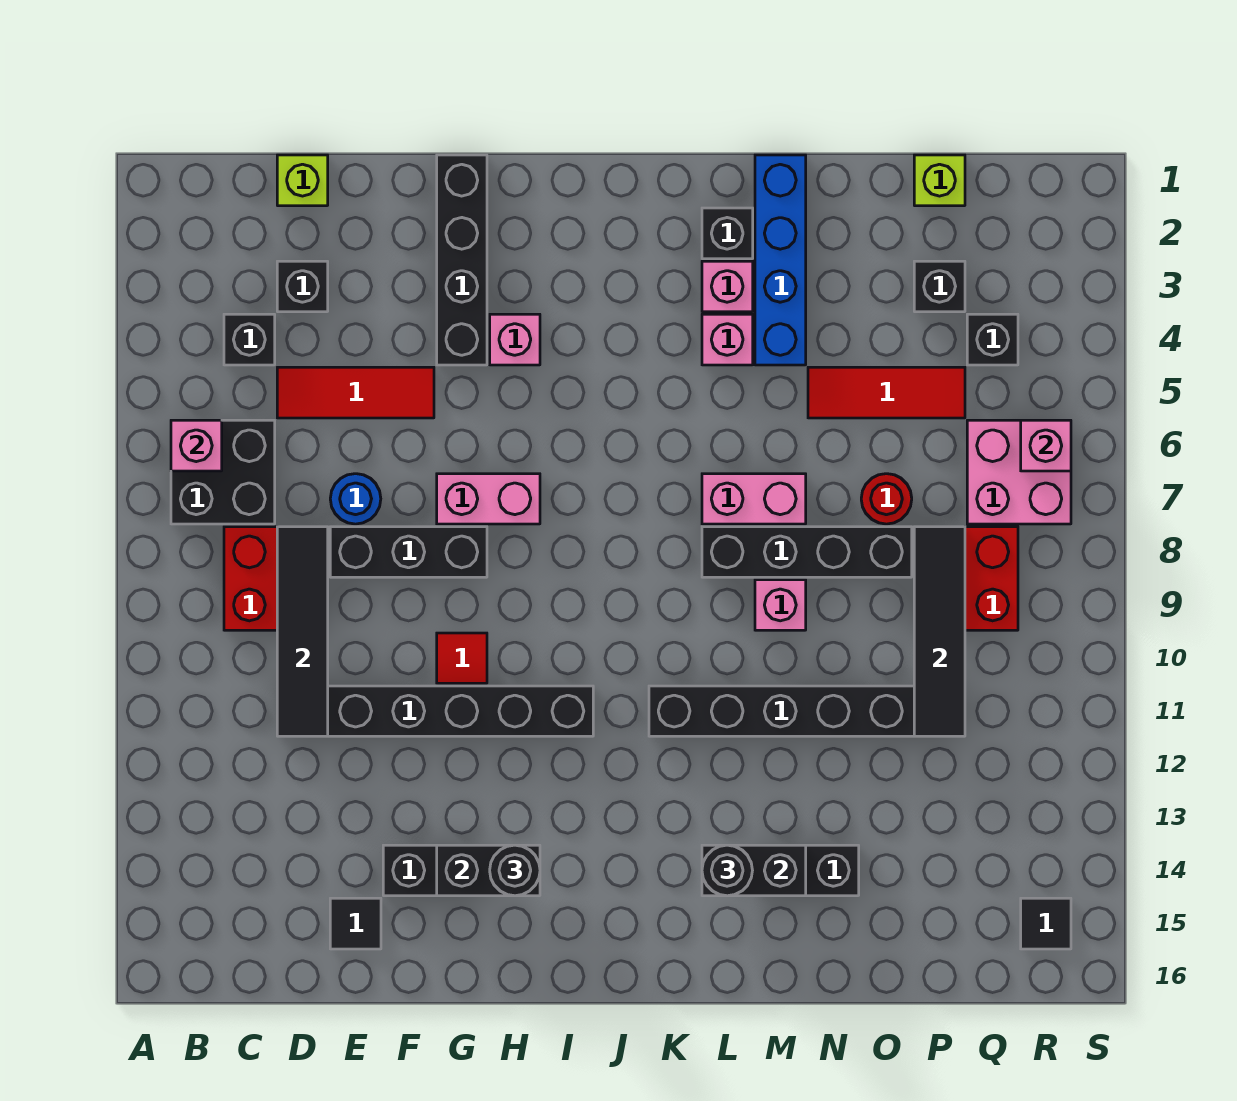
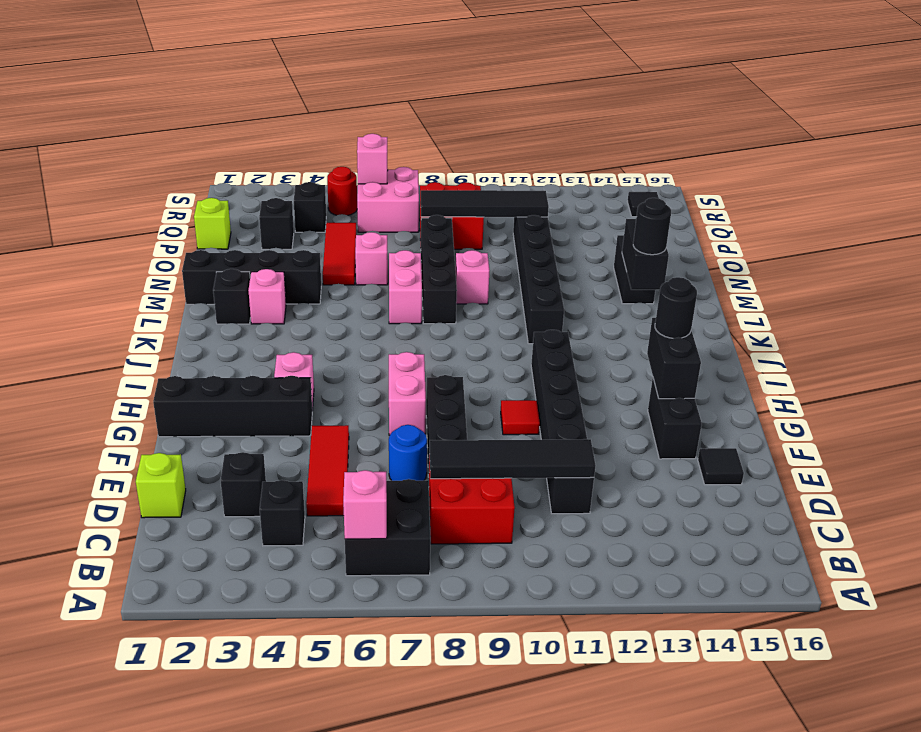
pink 1x1 brick [702,314,753,365] -> pink 1x1 brick moved to [355,232,388,285]
blue 1x4 brick [755,155,806,365] -> black 1x4 brick [182,250,321,304]
red 1x1 round brick [861,474,912,524] -> red 1x1 round brick moved to [327,167,357,215]

